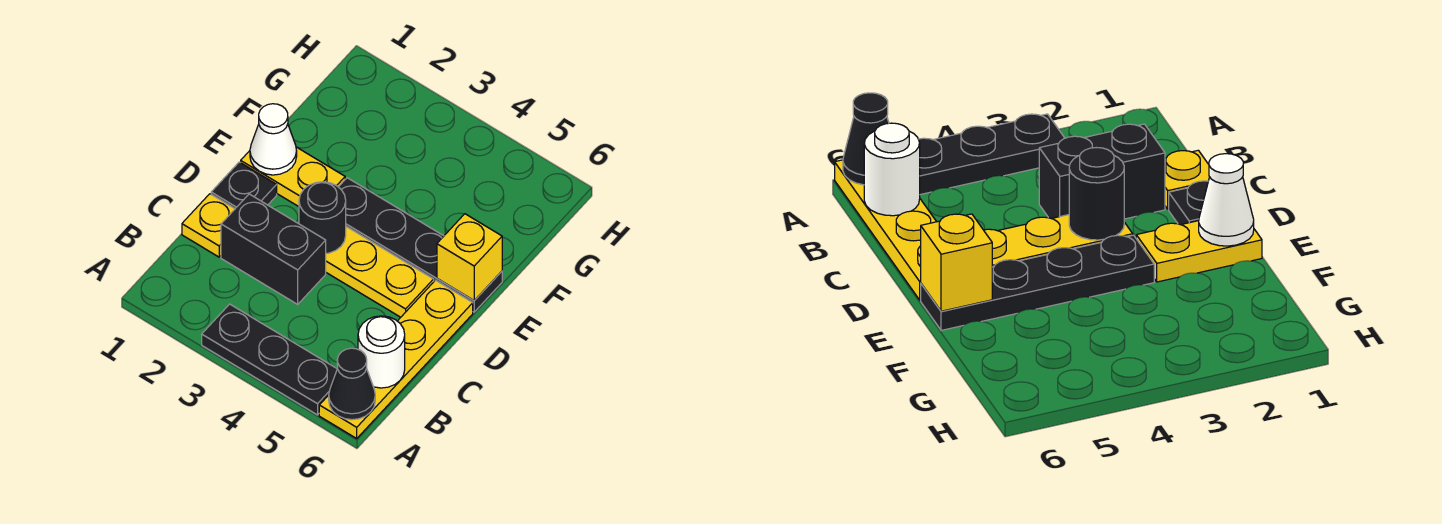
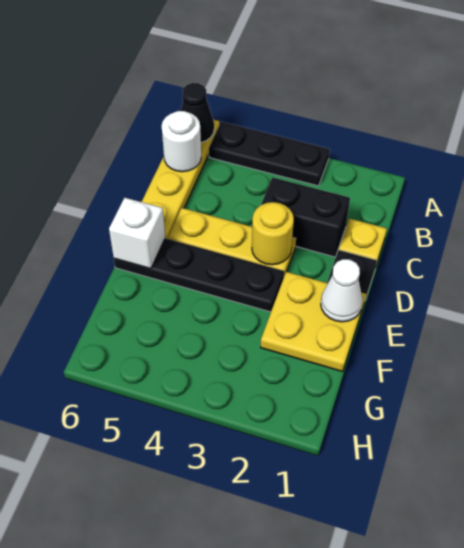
black 1x1 round brick [299,182,346,253] -> yellow 1x1 round brick [252,202,294,265]
yellow 1x2 plate [241,147,345,207] -> yellow 2x2 plate [261,272,366,372]
yellow 1x1 brick [437,214,502,300] -> white 1x1 brick [109,198,165,269]

